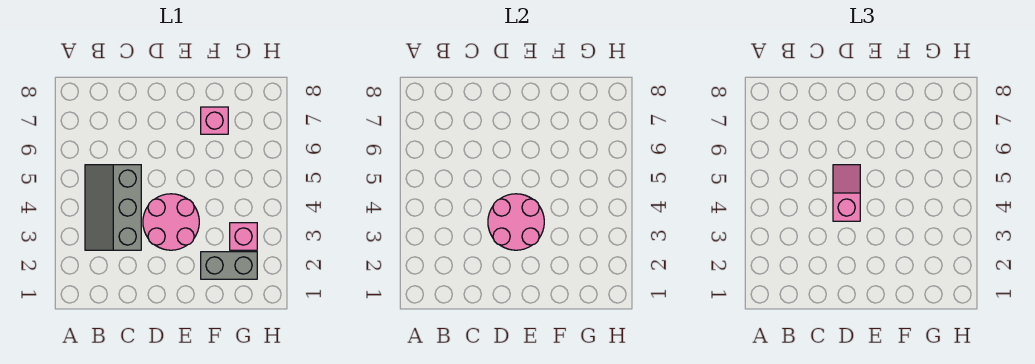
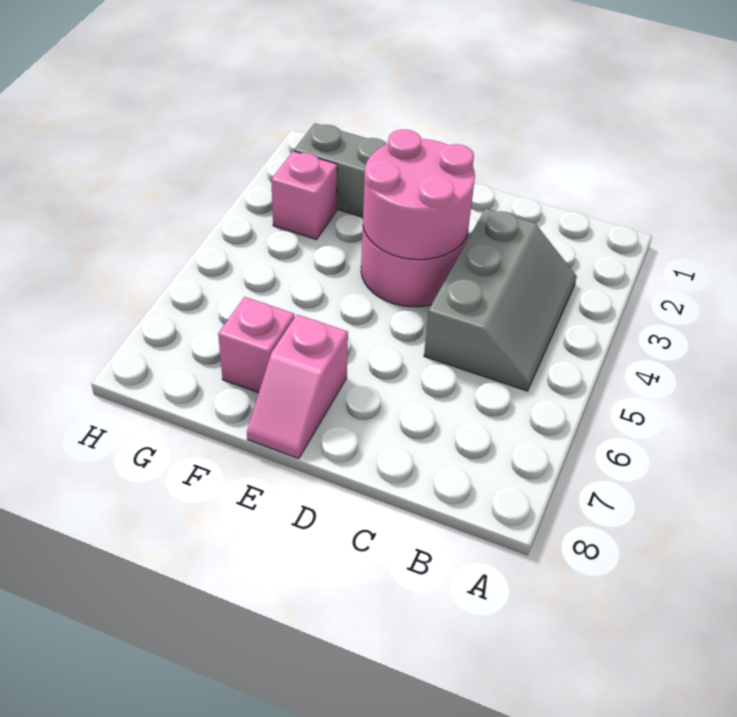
pink 1x2 slope [833,165,860,221] -> pink 1x2 slope moved to [247,315,348,459]

